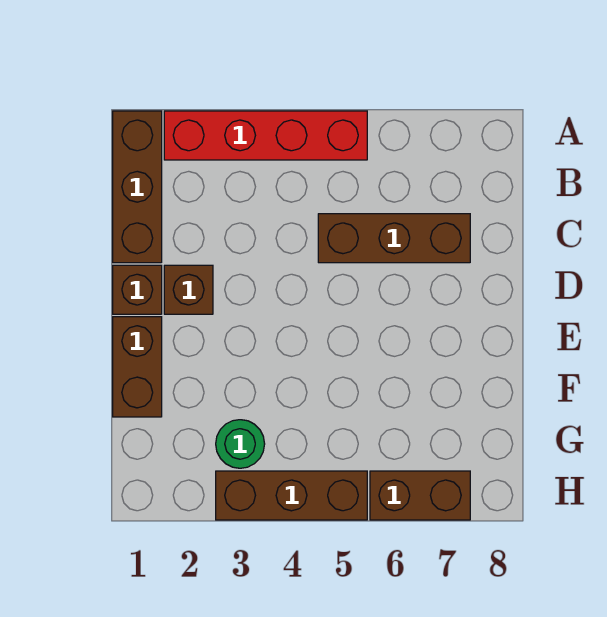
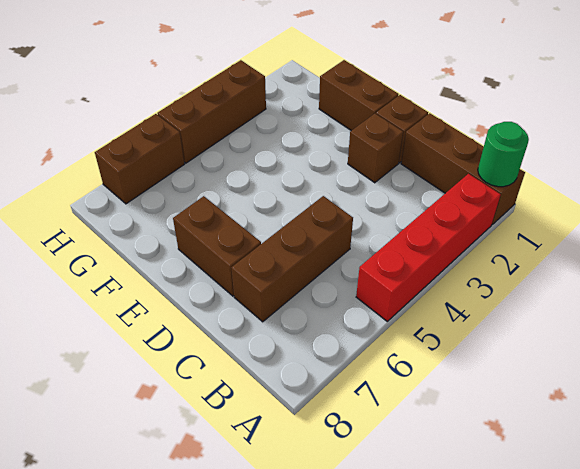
none -> brown 1x2 brick [173,196,261,296]
green 1x1 round brick [216,420,265,468] -> green 1x1 round brick moved to [478,122,529,187]

